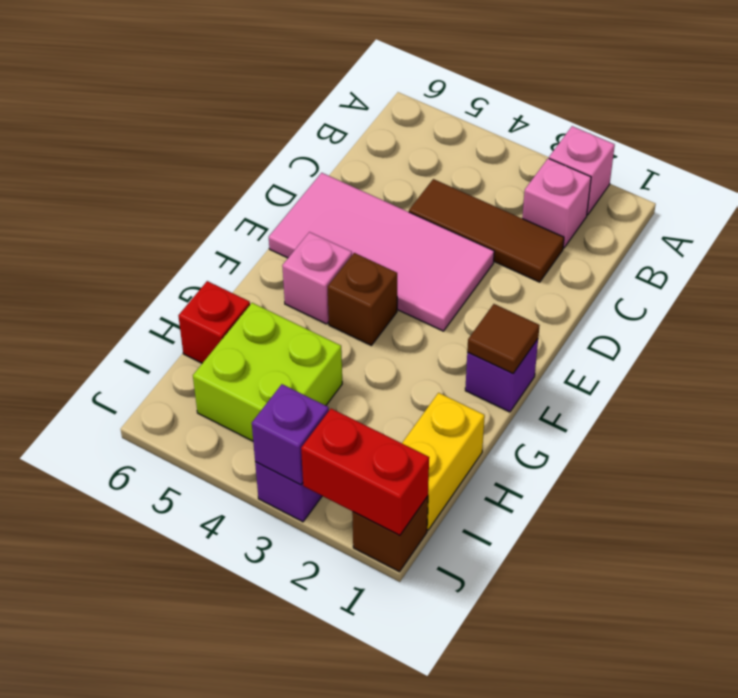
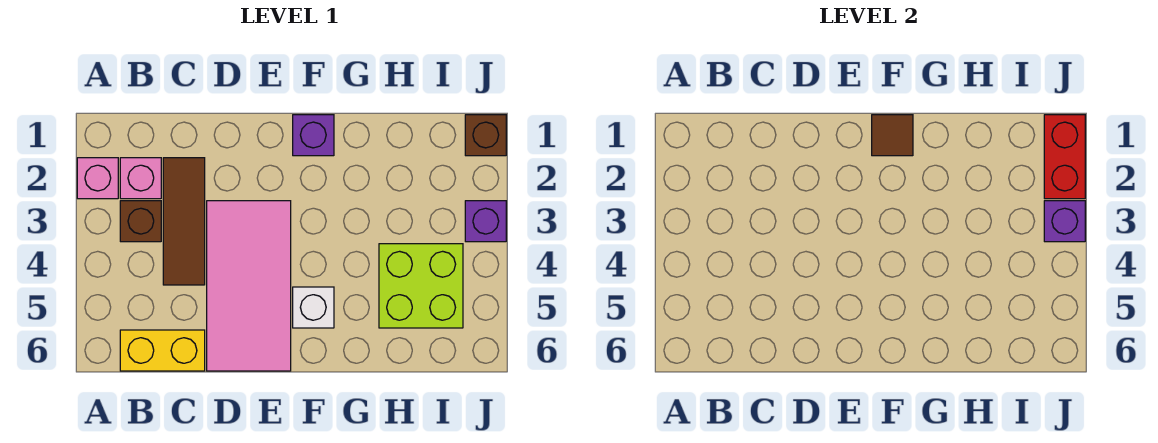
brown 1x1 brick [328,253,397,345] -> brown 1x1 brick moved to [120,201,161,242]
pink 1x1 brick [282,232,352,324] -> white 1x1 brick [293,287,334,328]
yellow 1x2 brick [402,393,485,530] -> yellow 1x2 brick moved to [120,330,205,371]
red 1x1 brick [178,281,250,363] -> none

